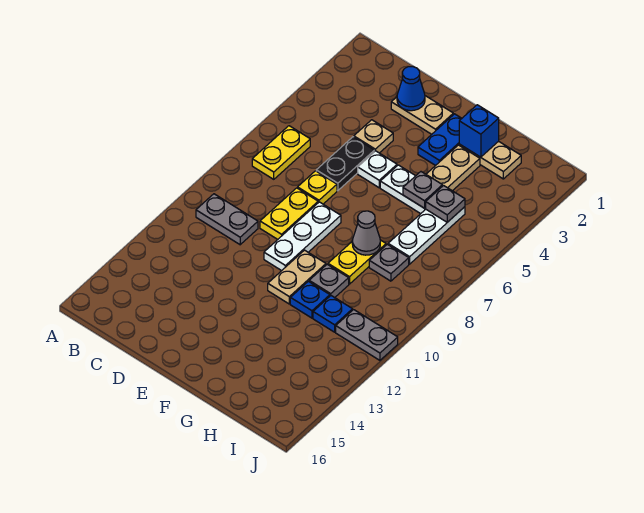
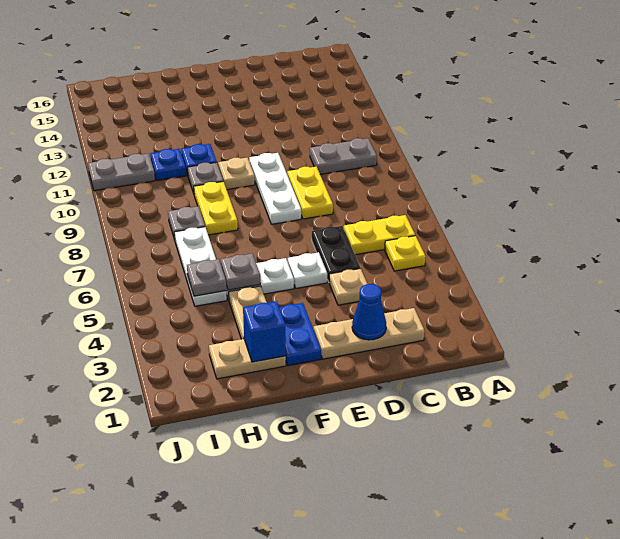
yellow 1x2 plate [252,126,310,179] -> yellow 1x2 plate turned to [344,215,415,255]
tan 1x2 plate [391,96,453,134] -> tan 1x3 plate [314,308,425,359]
yellow 1x1 plate [298,171,337,204] -> yellow 1x1 plate moved to [385,236,426,271]
tan 1x2 plate [268,250,326,304] -> tan 1x1 plate [218,158,255,190]
grey 1x1 cone [352,211,380,255] -> none

